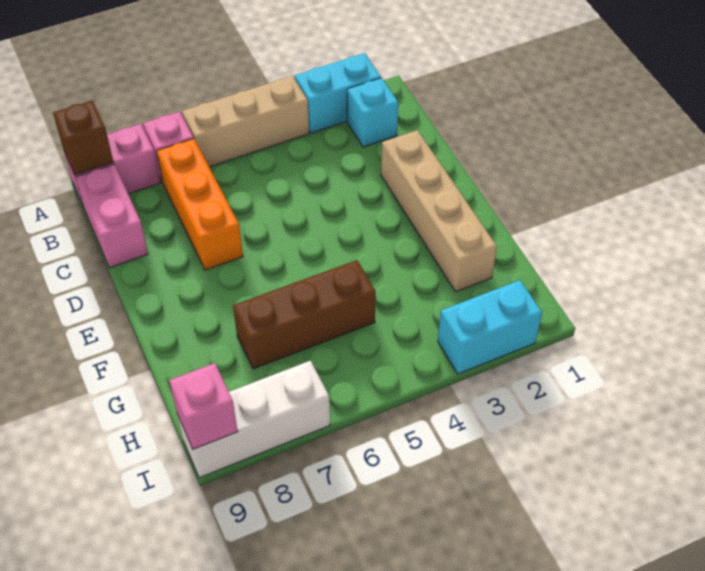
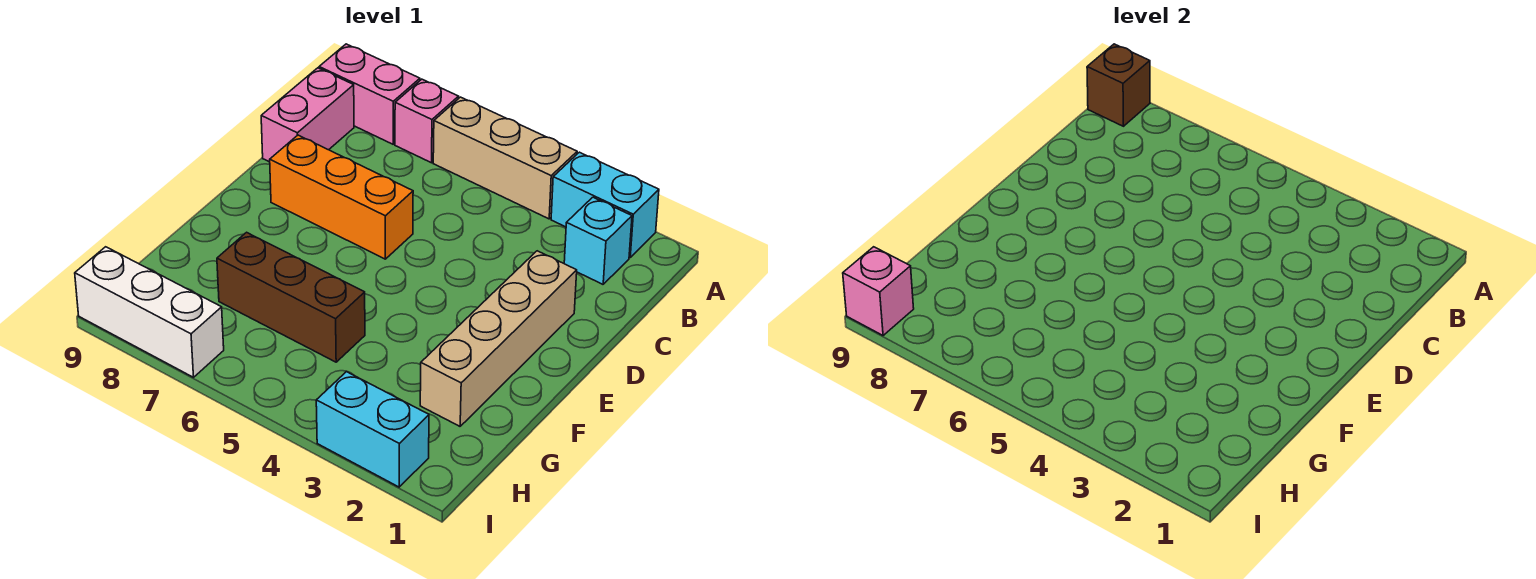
orange 1x3 brick [157,139,243,270] -> orange 1x3 brick turned to [270,135,413,259]

